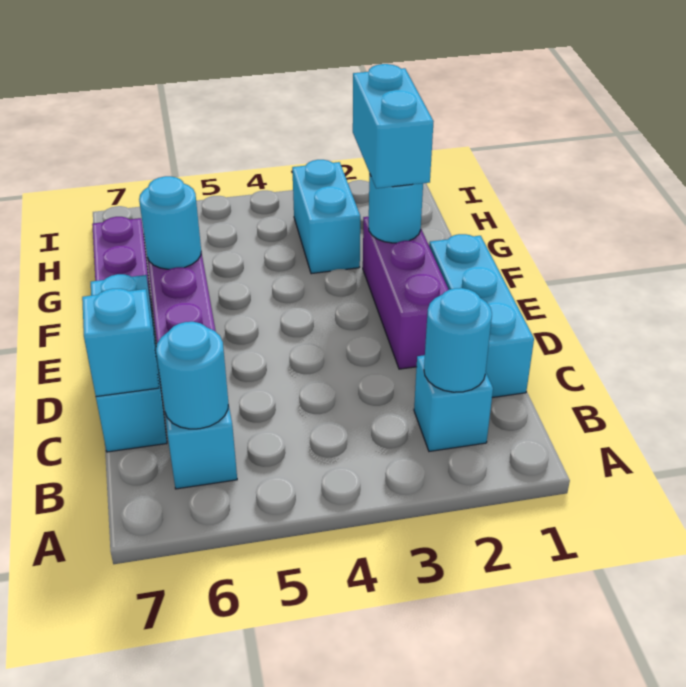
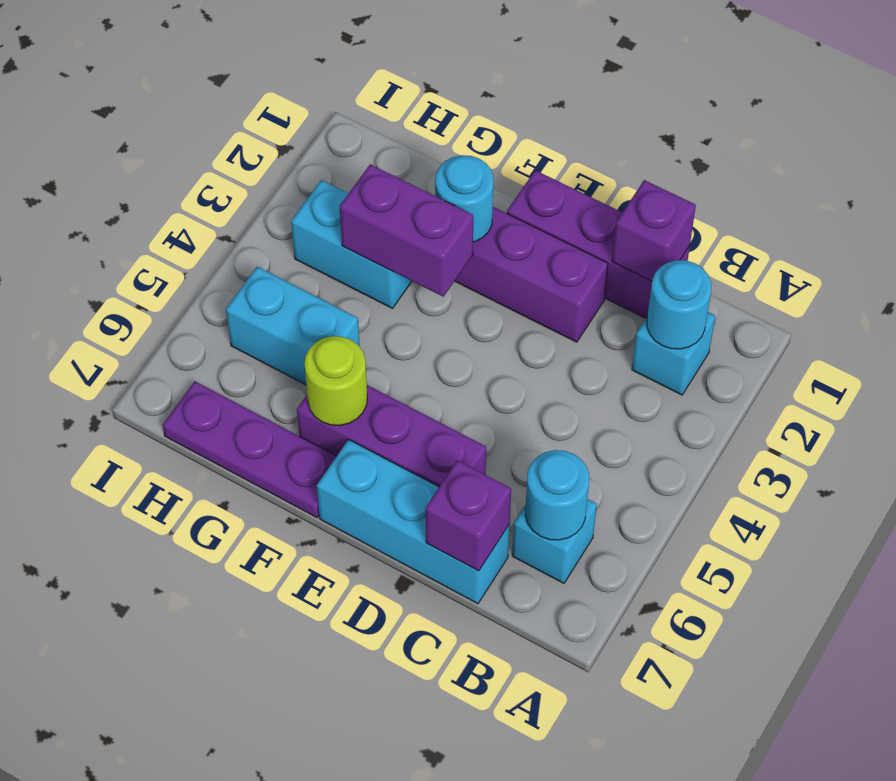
cyan 1x3 brick [429,234,534,398] -> purple 1x3 brick [507,170,690,318]
none -> purple 1x1 brick [612,180,696,281]
cyan 1x1 brick [82,289,159,397] -> purple 1x1 brick [425,460,511,571]
cyan 1x2 brick [353,64,434,188] -> cyan 1x2 brick moved to [226,267,360,385]
none -> purple 1x2 brick [340,164,473,297]
cyan 1x1 round brick [139,176,201,269] -> lime 1x1 round brick [304,336,367,425]

